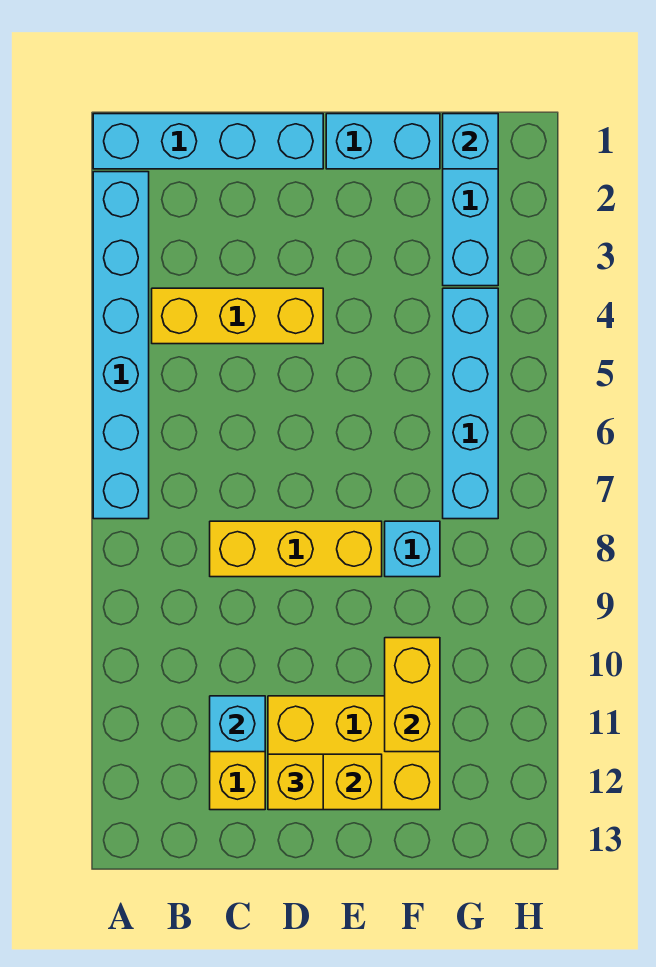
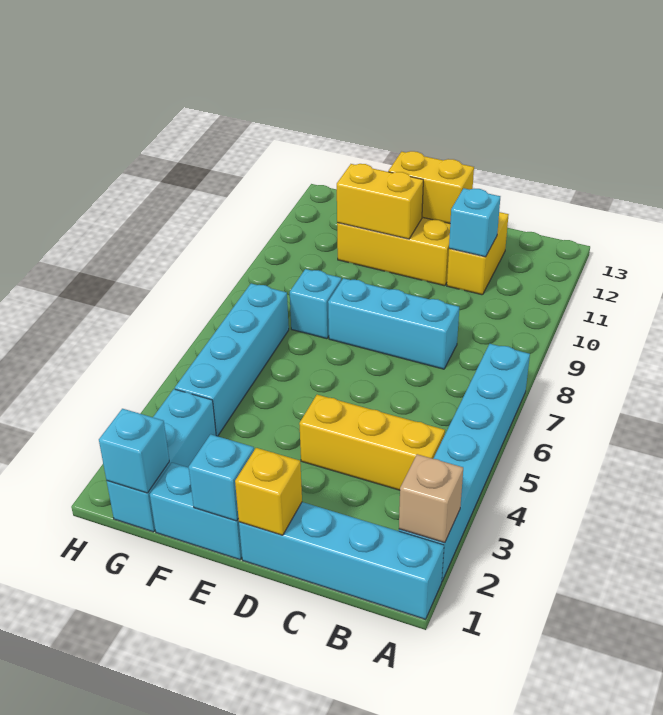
none -> tan 1x1 brick [399,454,463,543]
yellow 1x3 brick [210,521,382,577] -> cyan 1x3 brick [328,278,459,369]
yellow 1x1 brick [268,754,323,810] -> yellow 1x1 brick moved to [235,448,302,535]
none -> cyan 1x1 brick [189,434,254,521]
yellow 1x2 brick [385,638,440,752] -> yellow 1x2 brick turned to [337,164,423,239]

